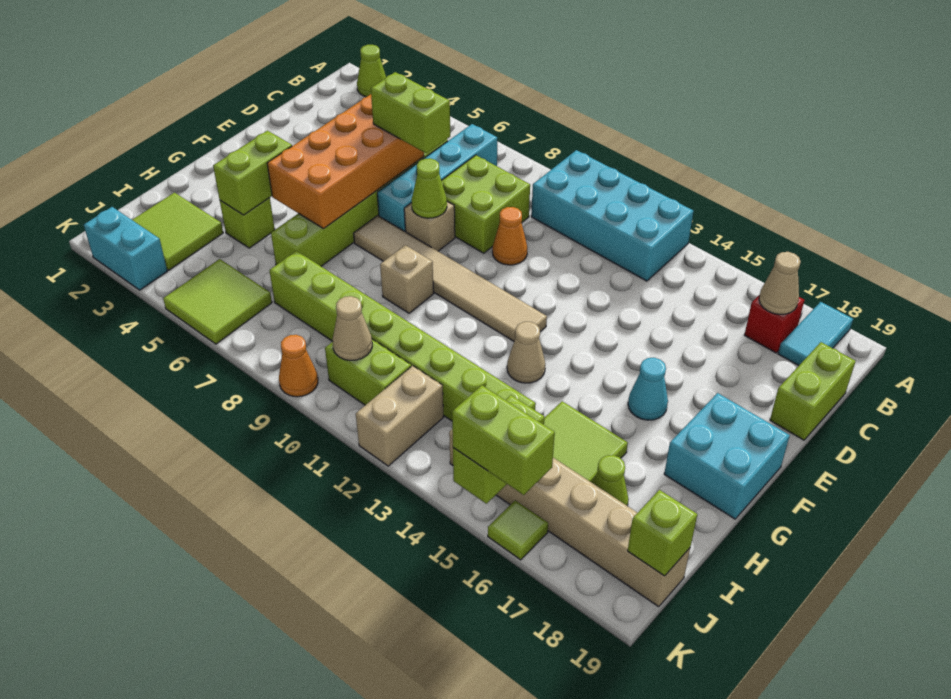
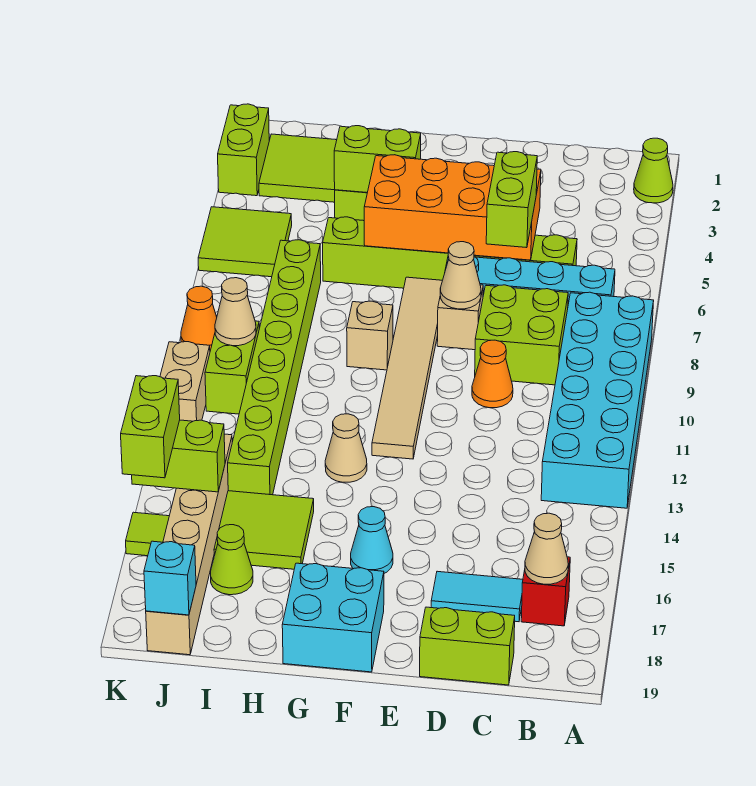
cyan 2x4 brick [531,150,694,281] -> cyan 2x6 brick [541,292,654,508]
cyan 1x2 tile [778,302,853,366] -> cyan 1x2 tile moved to [431,571,523,622]
lime 1x1 cone [411,158,447,218] -> tan 1x1 cone [440,242,481,309]
tan 1x2 brick [356,366,443,466] -> tan 1x2 brick turned to [160,342,210,421]
lime 1x1 brick [628,490,697,576] -> cyan 1x1 brick [144,541,196,615]
cyan 1x2 brick [84,207,167,290] -> lime 1x2 brick [218,104,269,196]

